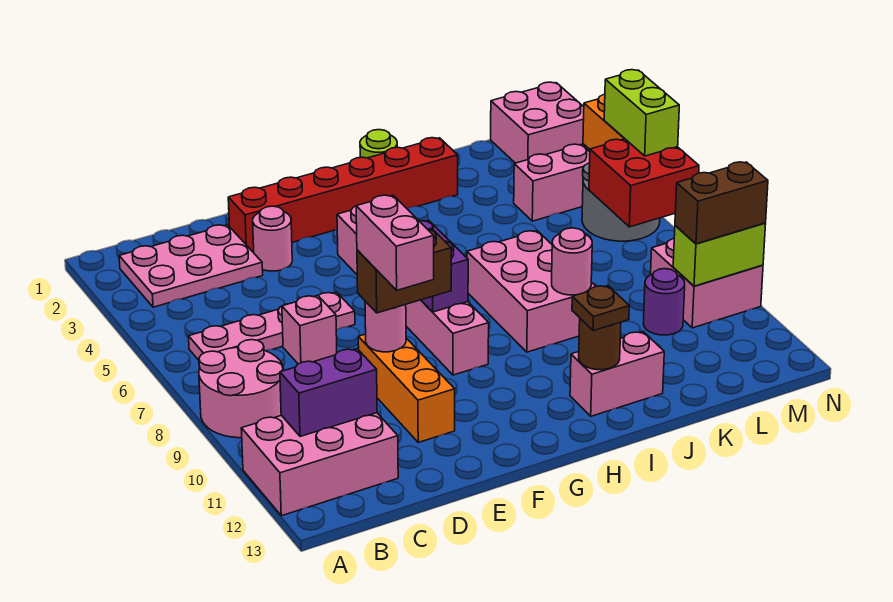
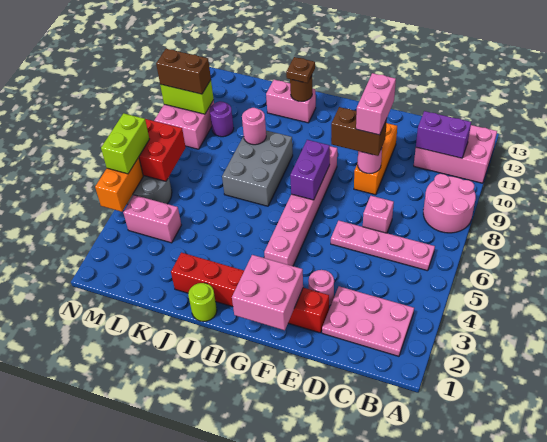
pink 2x3 brick [467,231,596,352] -> grey 2x3 brick [222,131,293,206]
pink 2x2 brick [491,82,590,163] -> pink 2x2 brick moved to [232,255,303,330]

